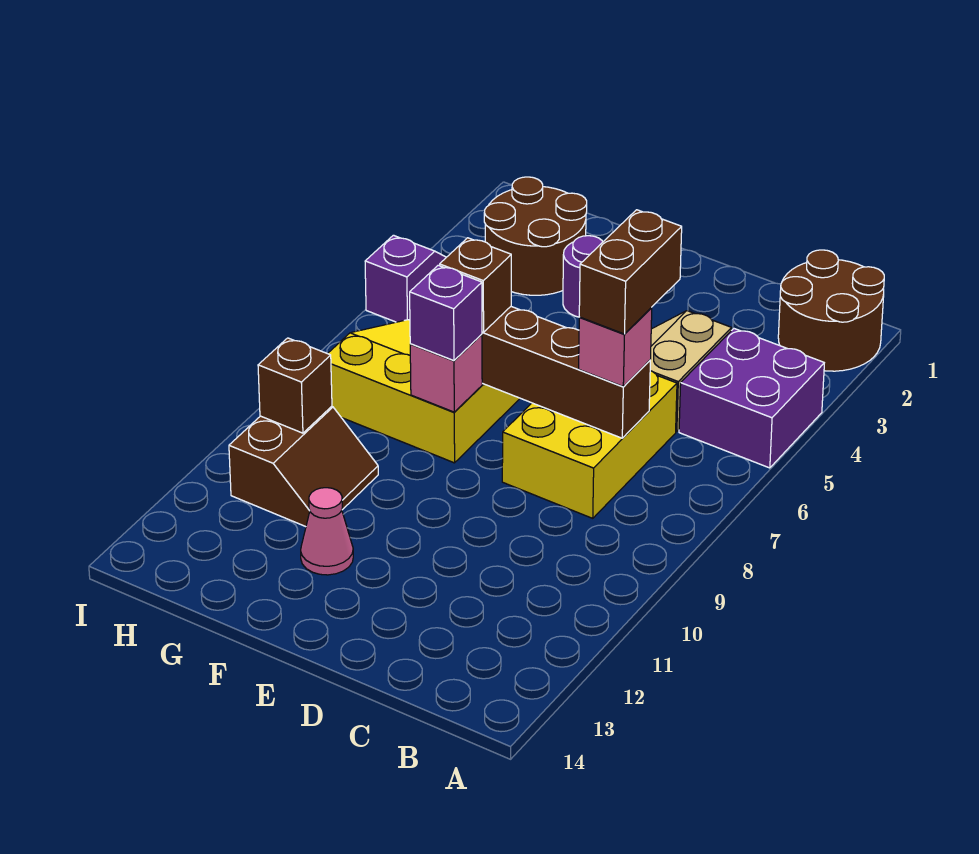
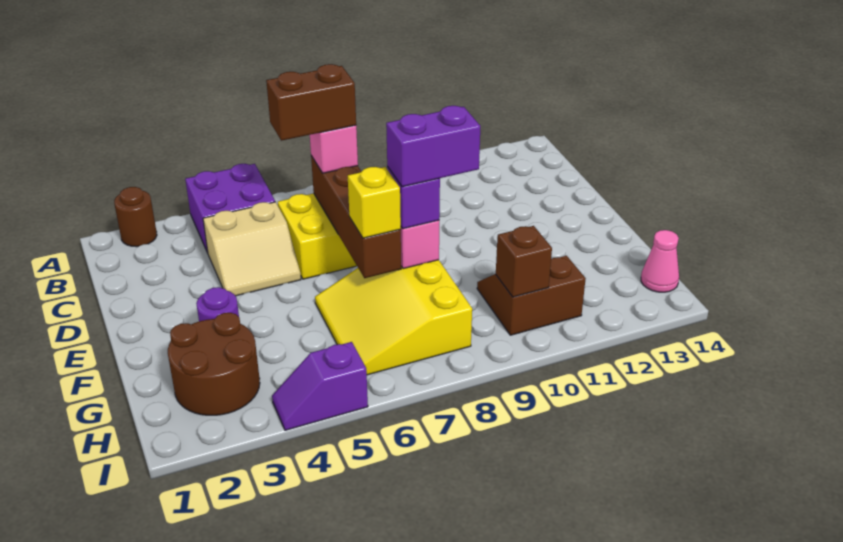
brown 2x2 round brick [778,250,884,371] -> brown 1x1 round brick [114,187,157,247]
brown 1x1 brick [440,238,511,332] -> yellow 1x1 brick [348,167,401,238]
none -> purple 1x2 brick [386,106,480,187]
pink 1x1 cone [301,488,353,575] -> pink 1x1 cone moved to [641,230,679,292]

